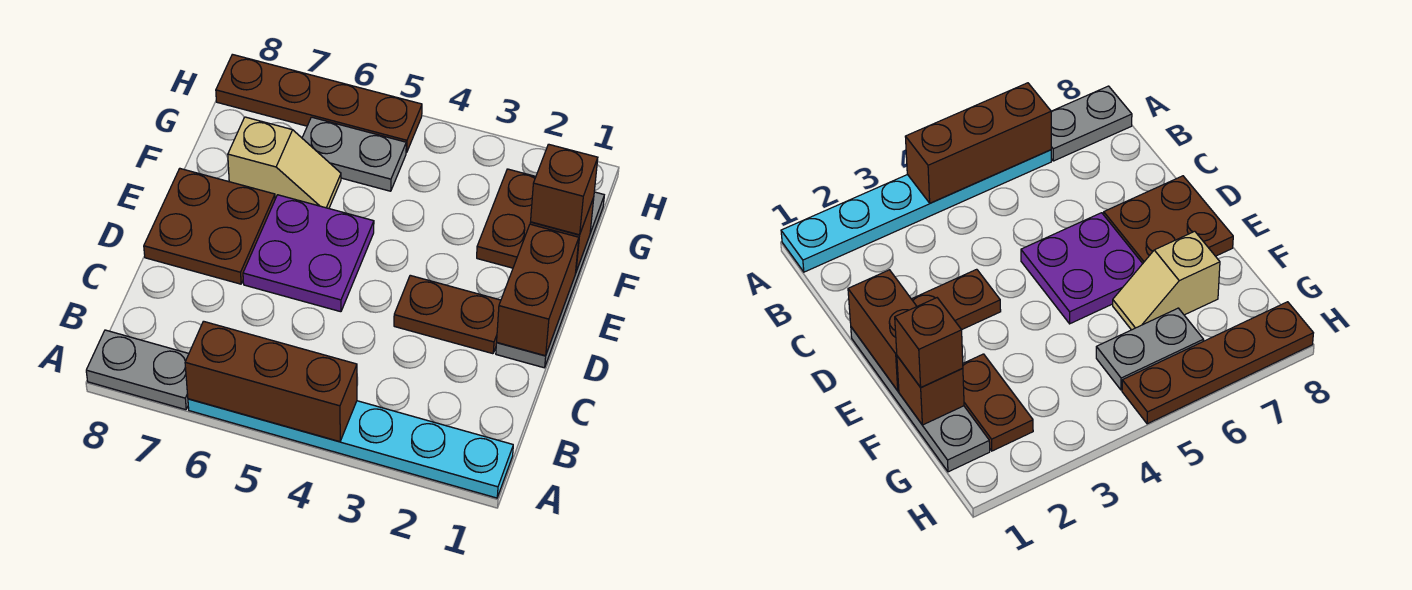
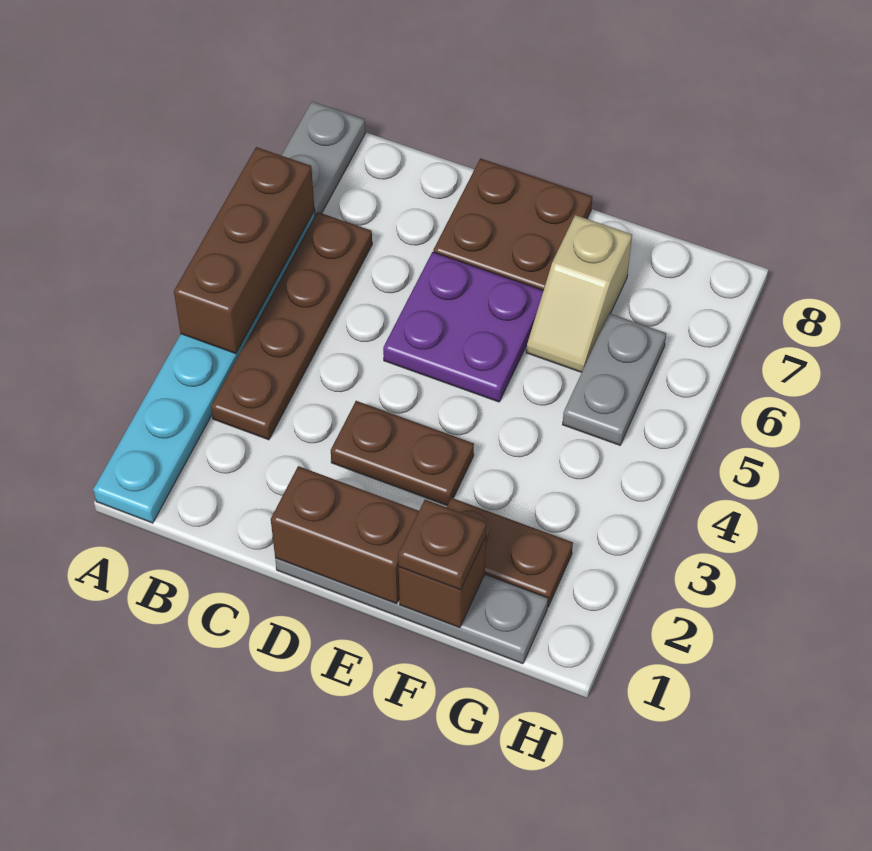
brown 1x2 plate [394,275,501,354] -> brown 1x2 plate turned to [331,401,474,506]
brown 1x1 brick [531,144,598,235] -> brown 1x1 plate [398,500,487,590]
brown 1x4 plate [216,54,422,153] -> brown 1x4 plate moved to [211,212,372,440]

